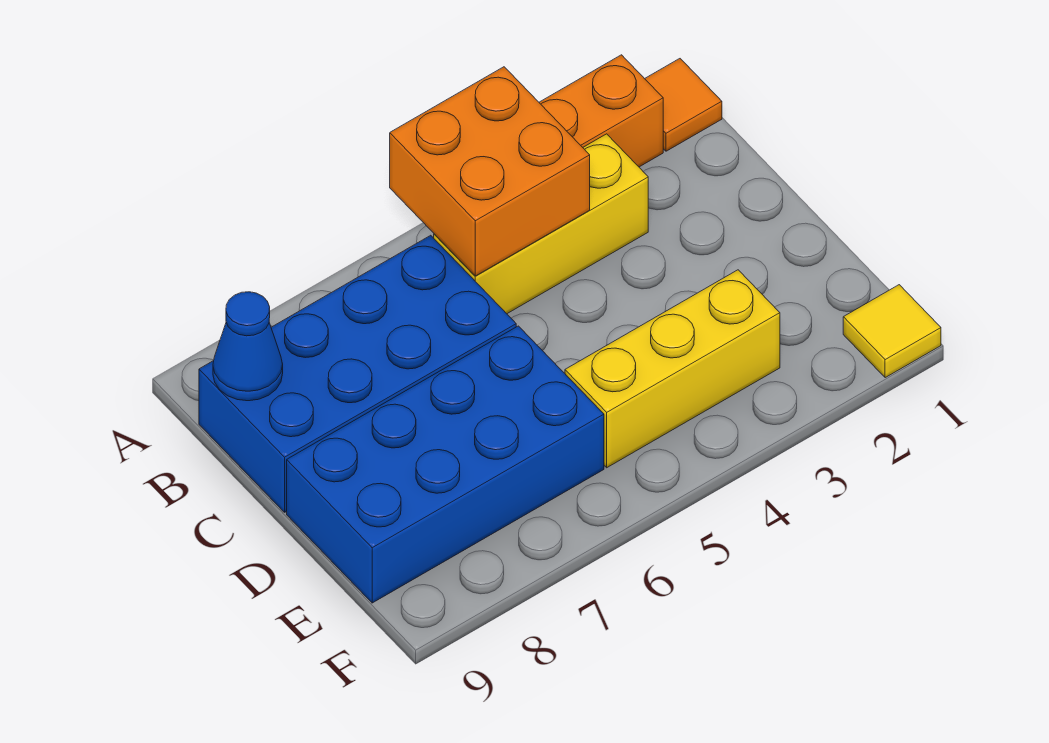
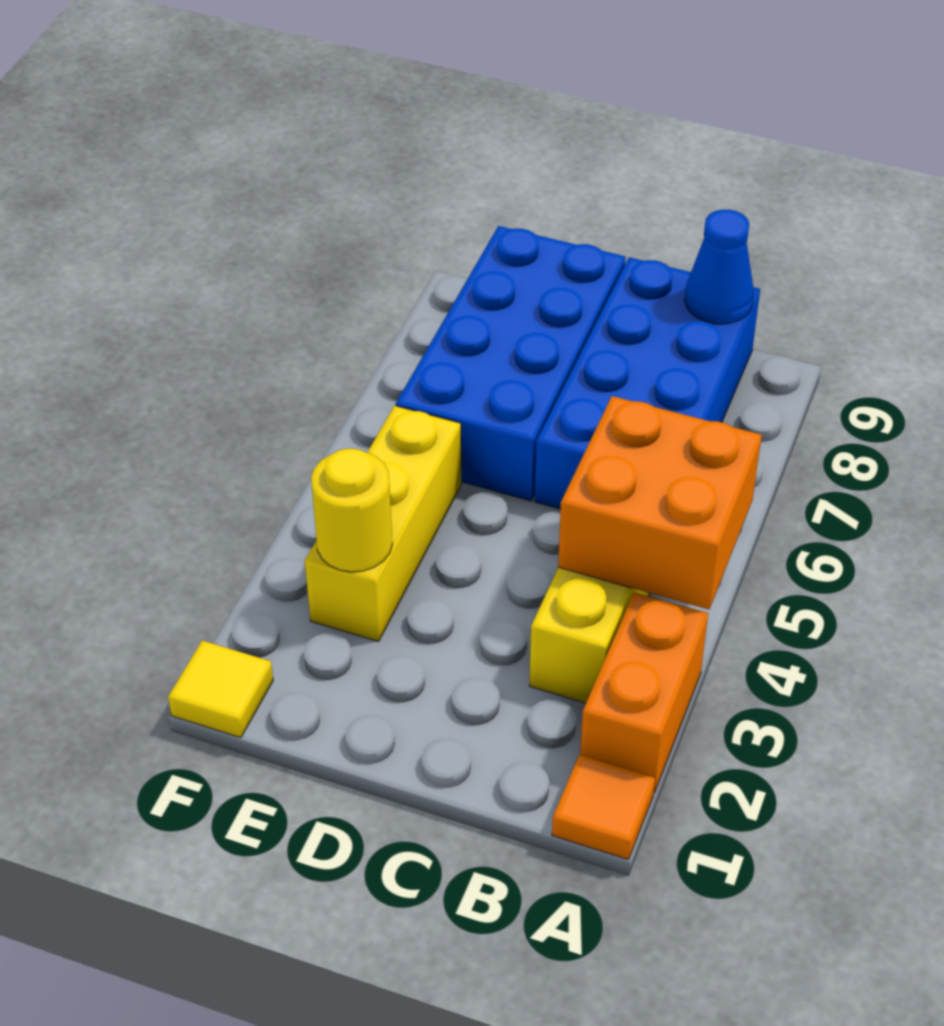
none -> yellow 1x1 round brick [311,449,392,572]

